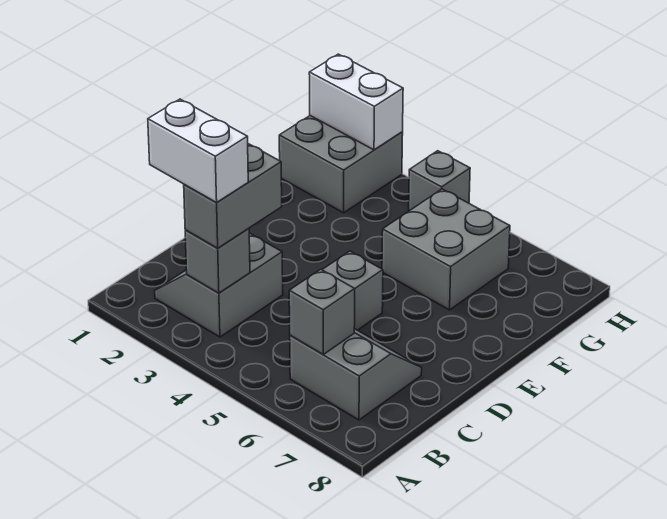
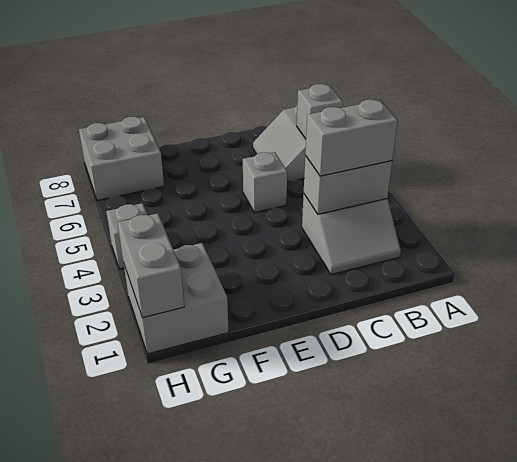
white 1x2 brick [148,99,248,202] -> none
grey 1x1 brick [185,228,250,293] -> grey 1x2 brick [304,156,392,214]
grey 2x2 brick [382,189,510,310] -> grey 2x2 brick moved to [79,117,164,201]
white 1x2 brick [309,54,403,150] -> grey 1x2 brick [117,213,184,318]

